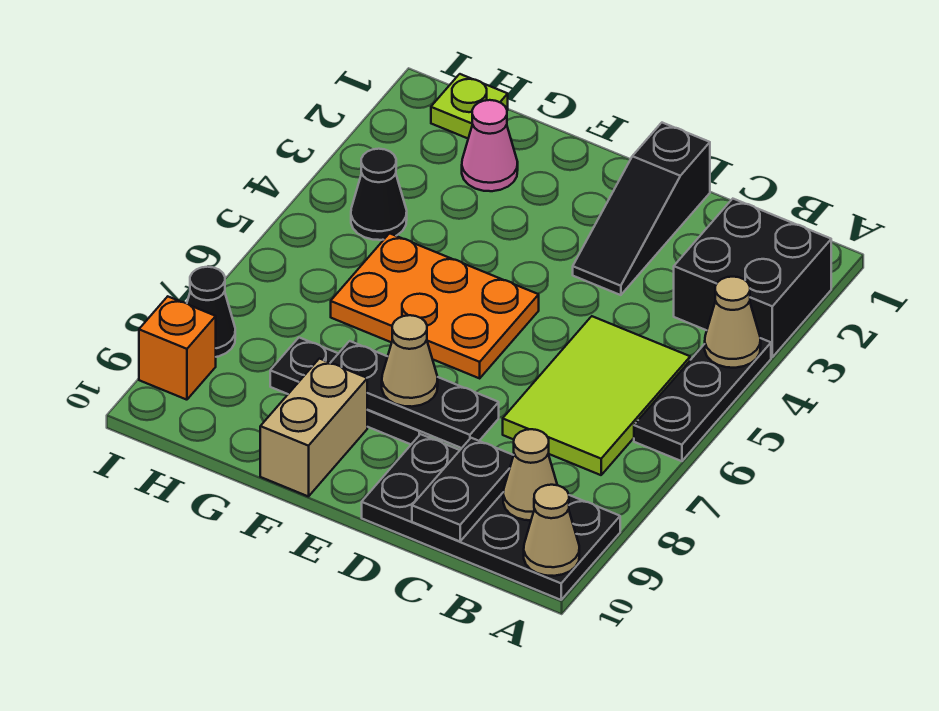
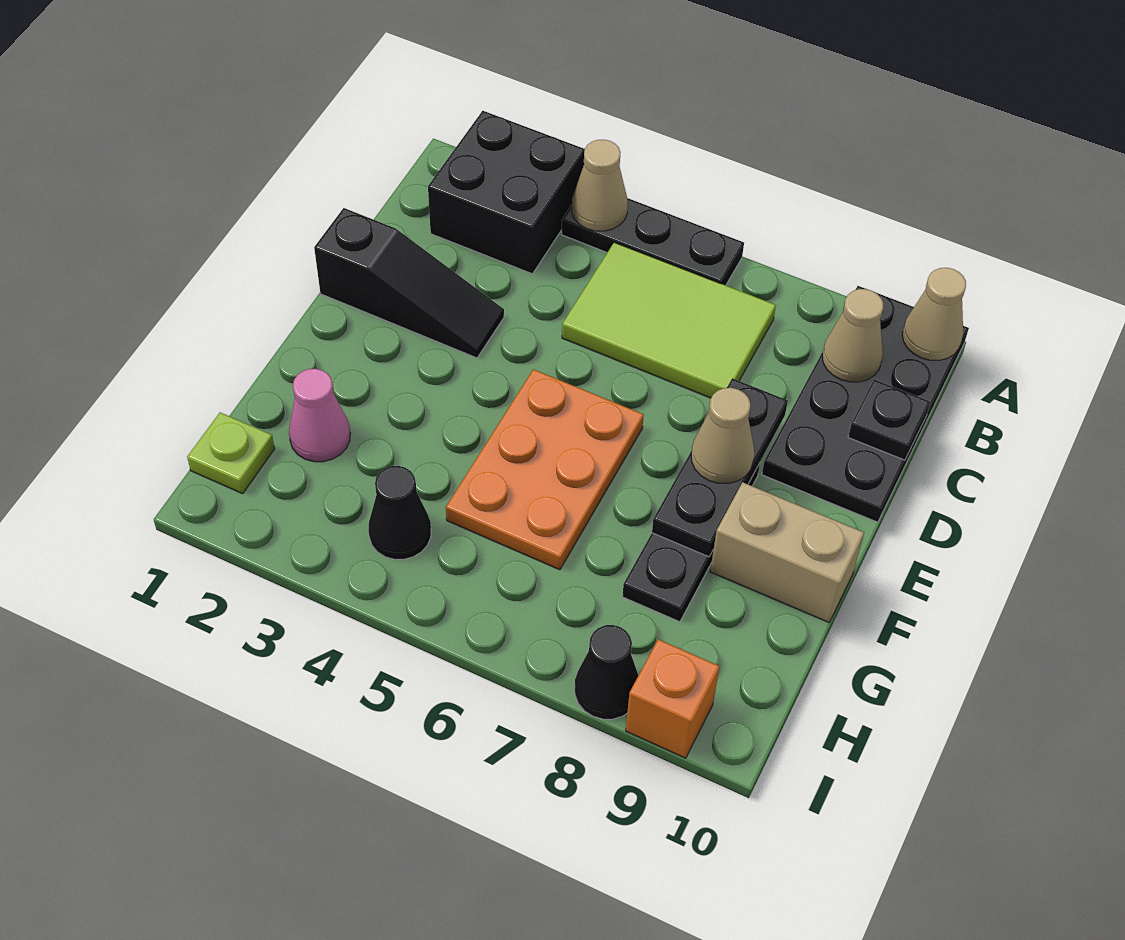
black 1x2 plate [412,438,514,541] -> black 1x1 plate [848,380,930,460]

